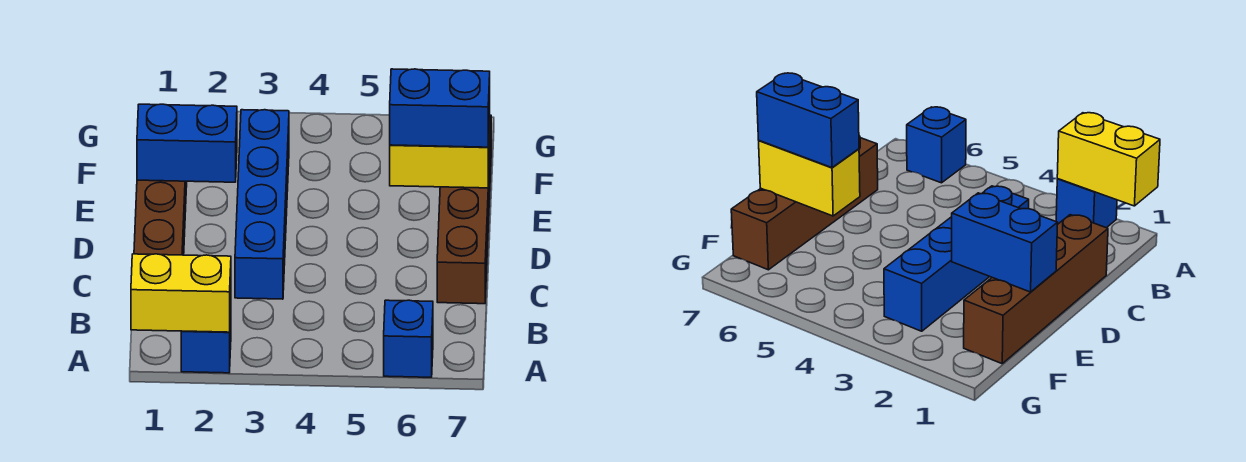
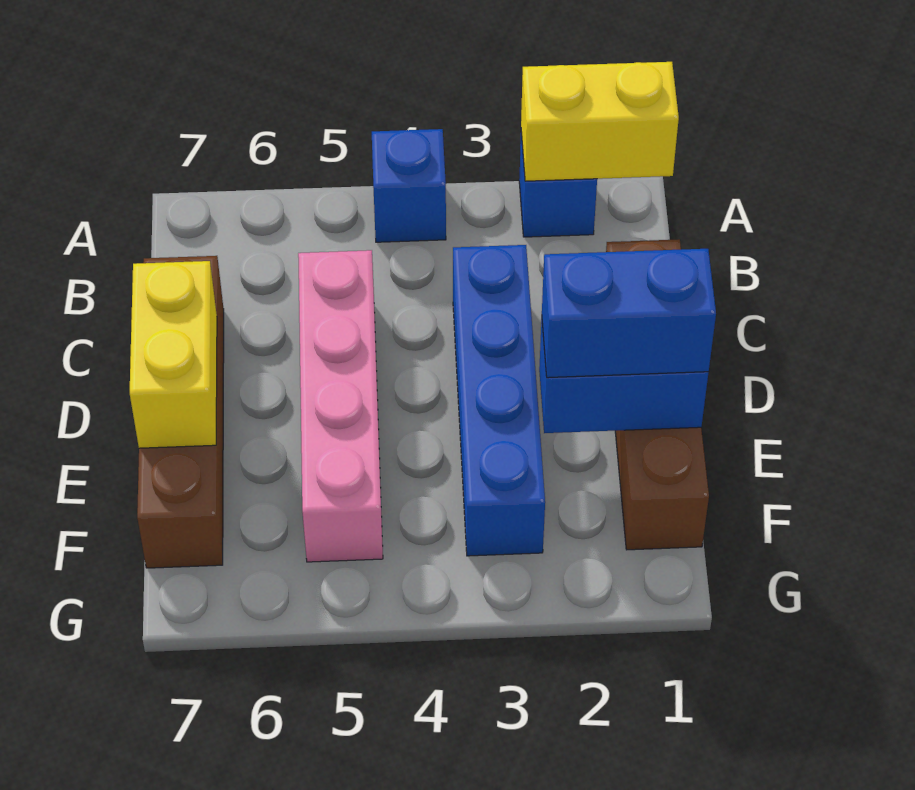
blue 1x1 brick [384,300,433,377] -> blue 1x1 brick moved to [372,129,446,242]
none -> pink 1x4 brick [298,250,383,562]
yellow 1x2 brick [390,119,490,188] -> yellow 1x2 brick turned to [130,261,217,448]
blue 1x2 brick [390,69,490,147] -> blue 1x2 brick moved to [542,249,716,378]

